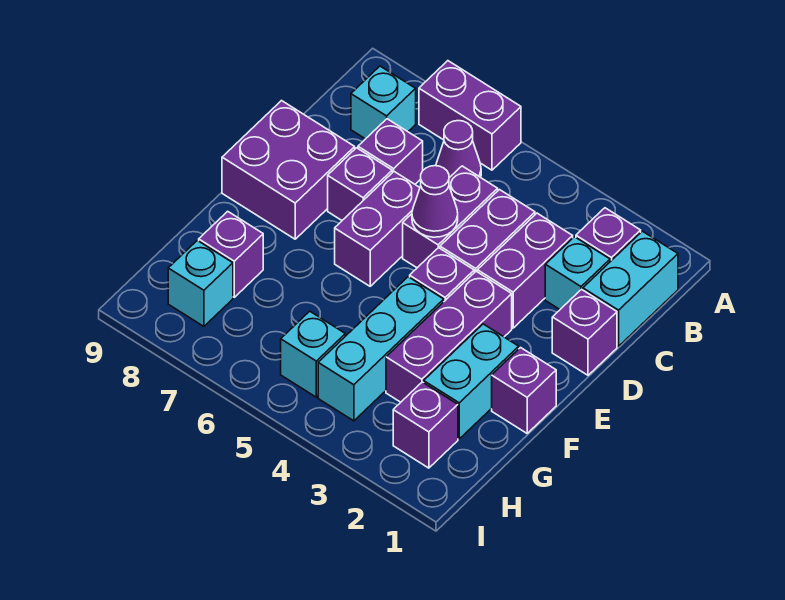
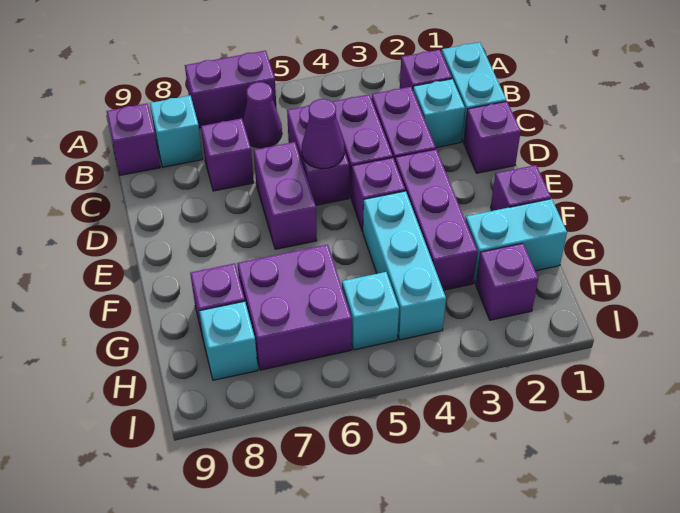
purple 1x1 brick [328,148,392,220] -> purple 1x1 brick moved to [107,104,160,175]
purple 2x2 brick [222,101,355,239] -> purple 2x2 brick moved to [237,245,352,370]
cyan 1x2 brick [424,324,519,439] -> cyan 1x2 brick turned to [465,199,567,284]

